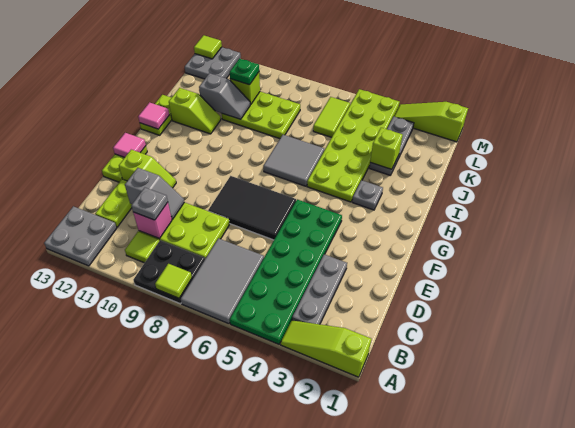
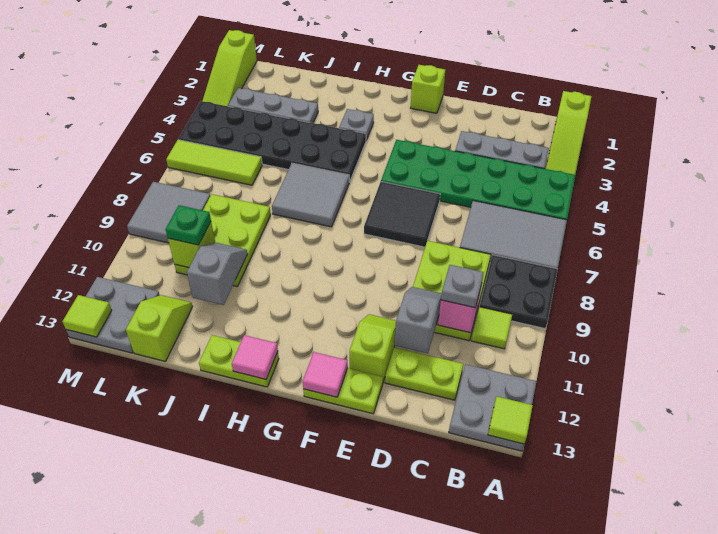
lime 1x1 tile [155,264,192,298] -> lime 1x1 tile moved to [488,397,533,444]
black 2x3 tile [208,176,296,240] -> black 2x2 tile [364,182,440,247]
lime 2x6 plate [307,89,399,202] -> black 2x6 plate [178,101,366,182]
lime 1x2 slope [169,88,221,134] -> lime 1x2 slope moved to [126,295,193,361]
lime 1x1 brick [370,128,403,169] -> lime 1x1 brick moved to [411,65,445,113]
lime 1x2 tile [313,97,350,137] -> lime 1x3 tile [166,140,262,185]
none -> grey 2x2 tile [127,182,210,243]

